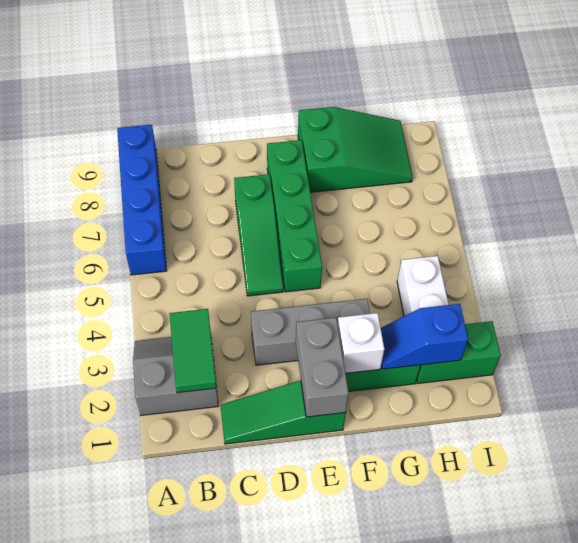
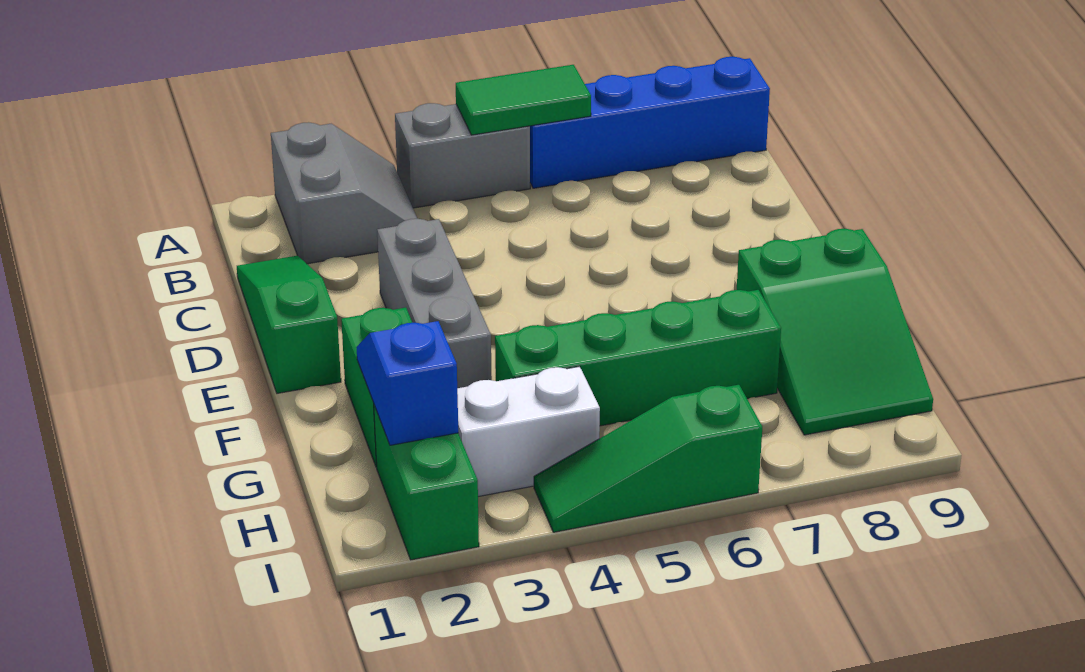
green 1x2 tile [169,309,216,393] -> green 1x2 tile moved to [456,65,591,135]
green 1x3 slope [234,174,283,296] -> green 1x3 slope moved to [534,385,762,532]
grey 1x2 brick [296,318,349,417] -> grey 1x2 brick moved to [395,103,530,208]
green 1x4 brick [267,140,322,292] -> green 1x4 brick moved to [495,290,781,426]
white 1x1 brick [337,313,384,373] -> none

